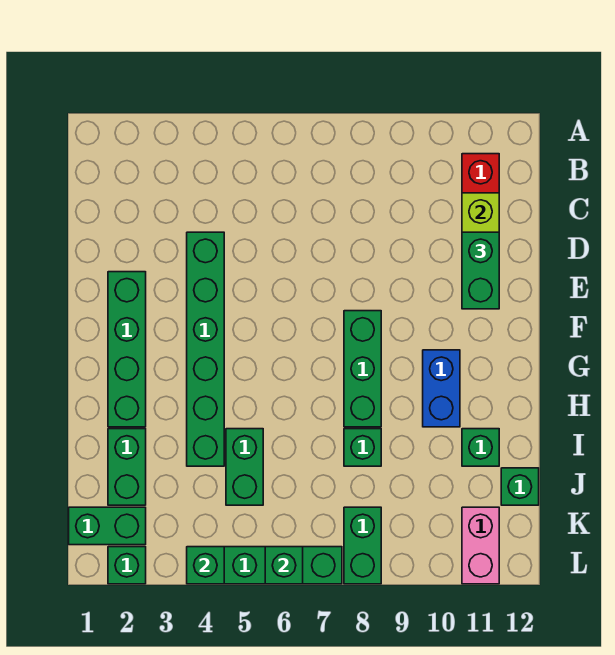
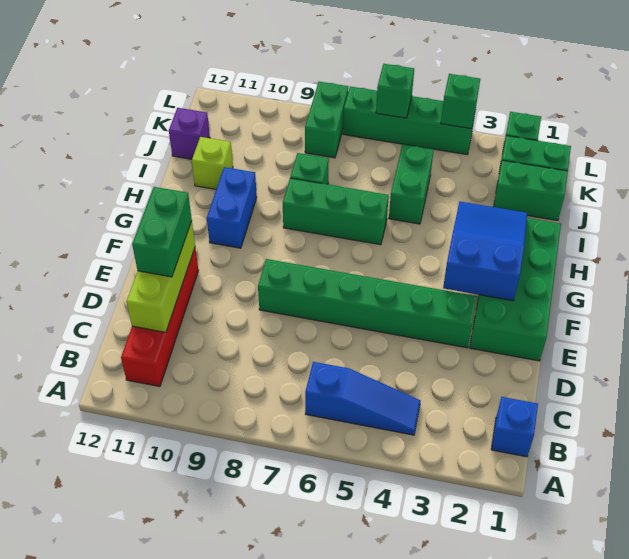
none -> blue 1x1 brick [491,397,538,457]
none -> blue 1x3 slope [305,362,421,435]
green 1x6 brick [187,232,224,466] -> green 1x6 brick turned to [258,259,477,348]
green 1x4 brick [108,272,146,427] -> green 2x4 brick [470,218,561,361]
none -> blue 2x3 slope [443,202,527,301]
green 1x3 brick [344,311,381,427] -> green 1x3 brick turned to [283,178,389,245]
green 1x2 brick [108,429,146,505] -> green 1x2 brick turned to [494,160,568,221]
green 1x1 brick [462,429,499,466] -> lime 1x1 brick [192,137,233,189]
green 1x1 brick [501,468,539,505] -> purple 1x1 brick [169,108,210,159]
pink 1x2 brick [462,507,499,584] -> none

